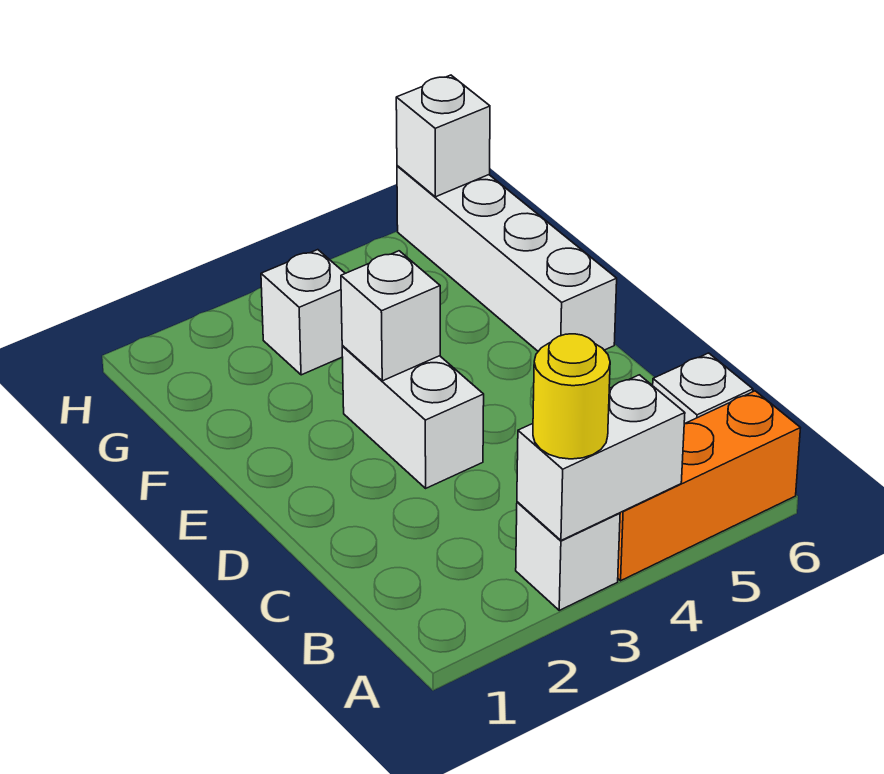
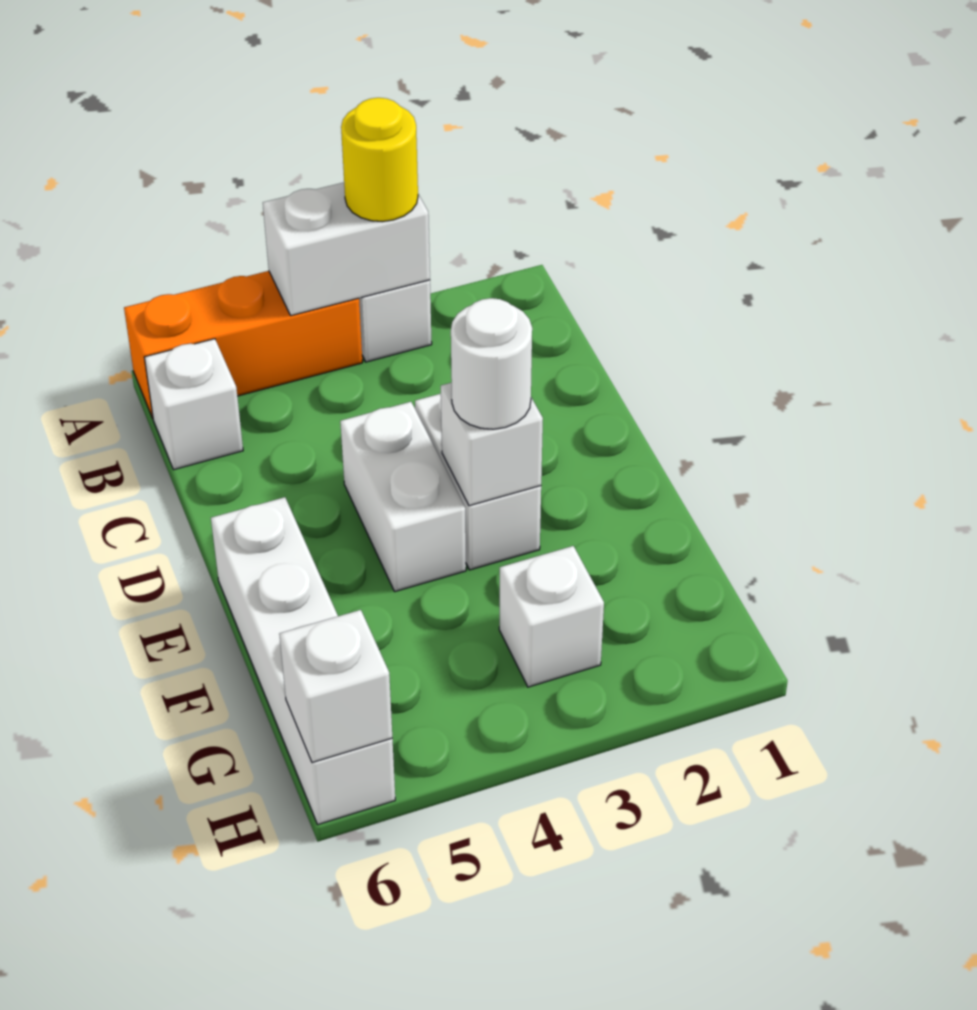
none -> white 1x2 brick [340,402,466,591]
none -> white 1x1 round brick [451,298,532,429]

